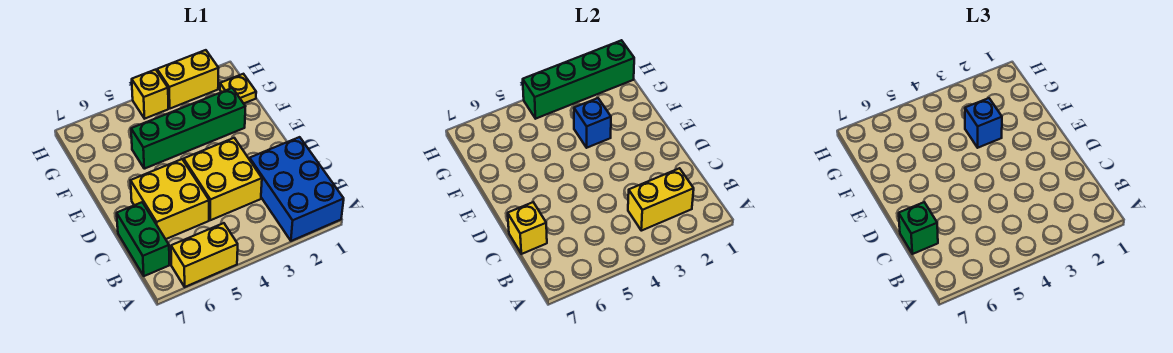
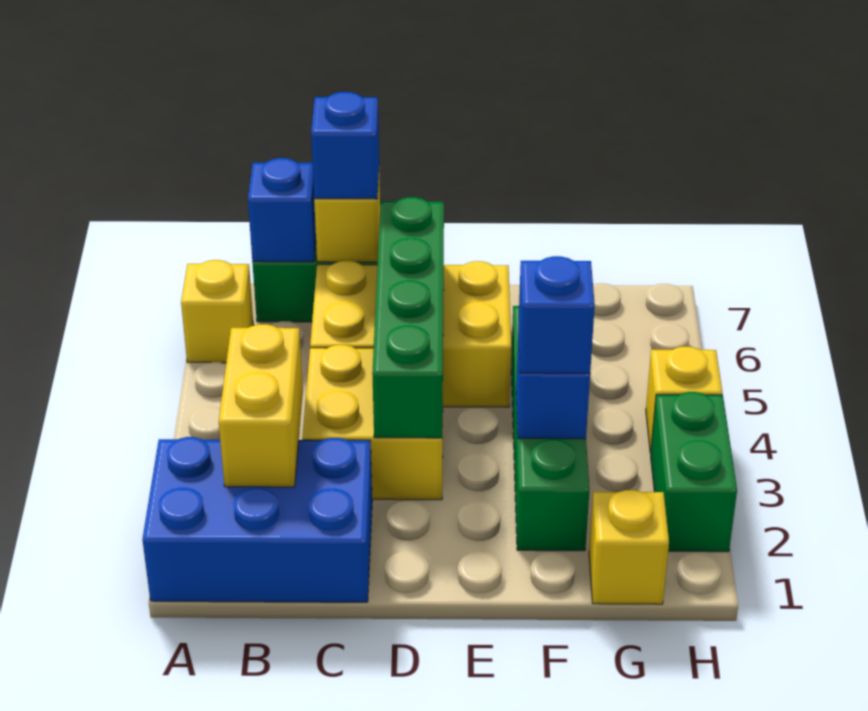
yellow 1x2 brick [171,223,238,287] -> yellow 1x1 brick [181,260,253,363]
none -> blue 1x1 brick [248,158,316,262]
yellow 2x2 brick [131,159,209,239] -> yellow 2x3 brick [310,261,511,407]
green 1x1 brick [899,202,938,254] -> blue 1x1 brick [311,92,379,199]
yellow 1x1 plate [220,74,256,104] -> yellow 1x1 brick [589,490,669,604]
green 1x4 brick [523,40,634,119] -> green 1x4 brick moved to [372,197,444,438]
yellow 1x2 brick [157,50,218,109] -> green 1x2 brick [651,392,737,552]

